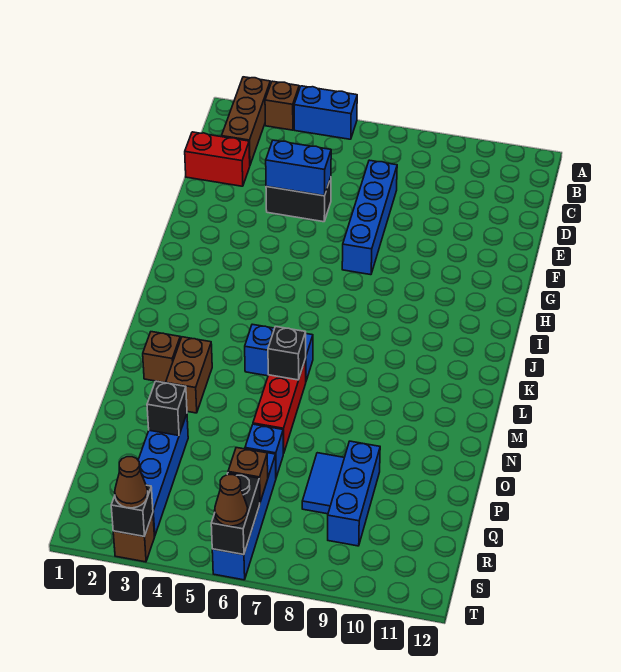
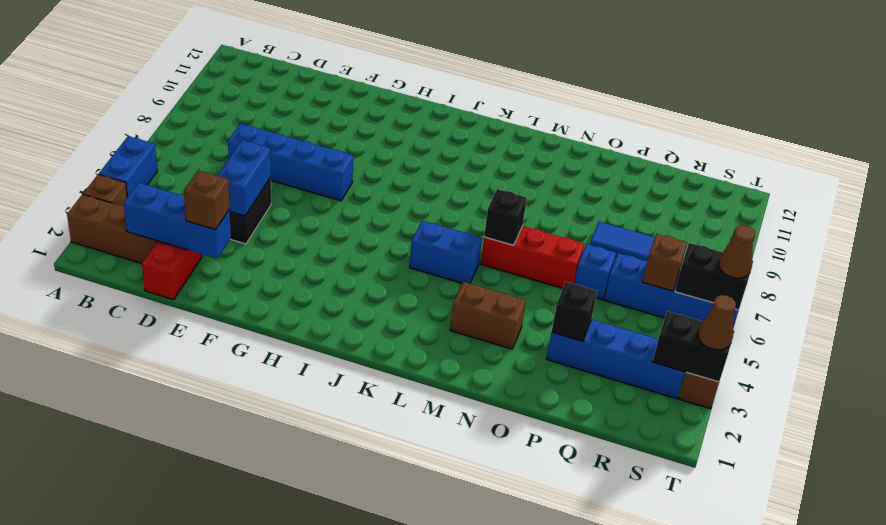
blue 1x2 brick [245,324,313,381] -> blue 1x2 brick turned to [410,221,482,283]
brown 1x1 brick [143,332,180,383] -> brown 1x1 brick moved to [184,170,229,230]
blue 1x3 brick [328,441,380,546] -> blue 1x3 brick moved to [124,183,231,259]
black 1x1 brick [111,485,153,537] -> black 1x2 brick [652,311,734,382]

